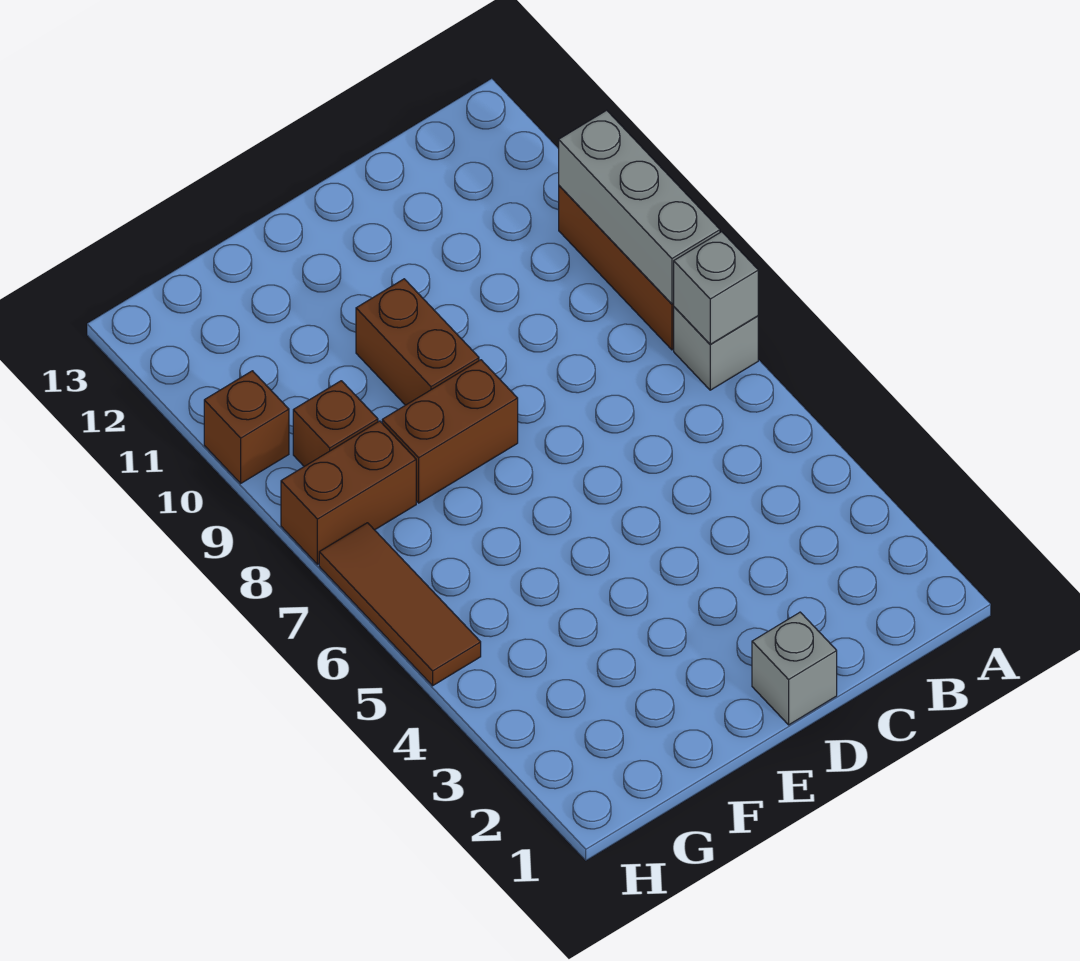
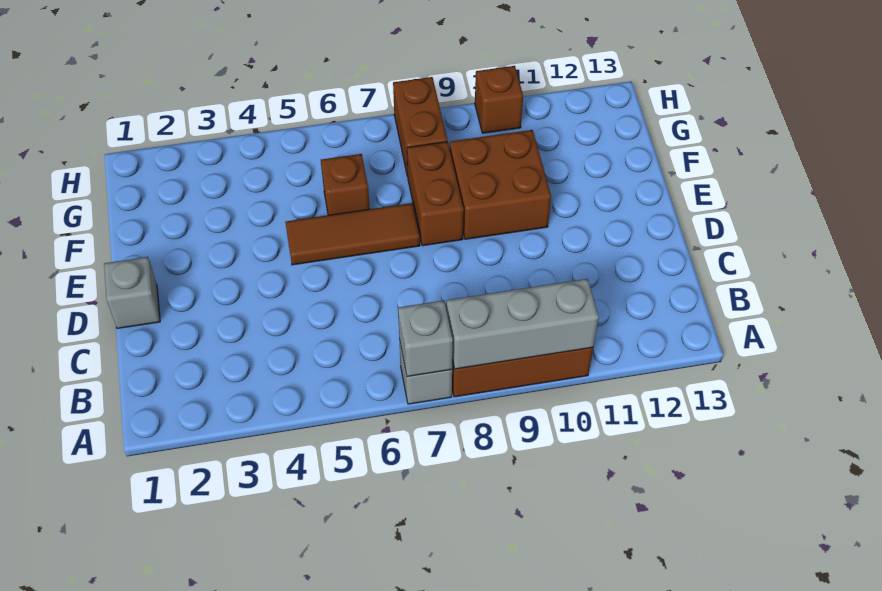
brown 1x2 brick [356,279,479,405] -> brown 2x2 brick [450,130,551,239]
brown 1x1 brick [293,381,378,466] -> brown 1x1 brick moved to [321,154,370,215]
brown 1x3 tile [319,523,481,686] -> brown 1x3 tile moved to [285,203,420,265]

